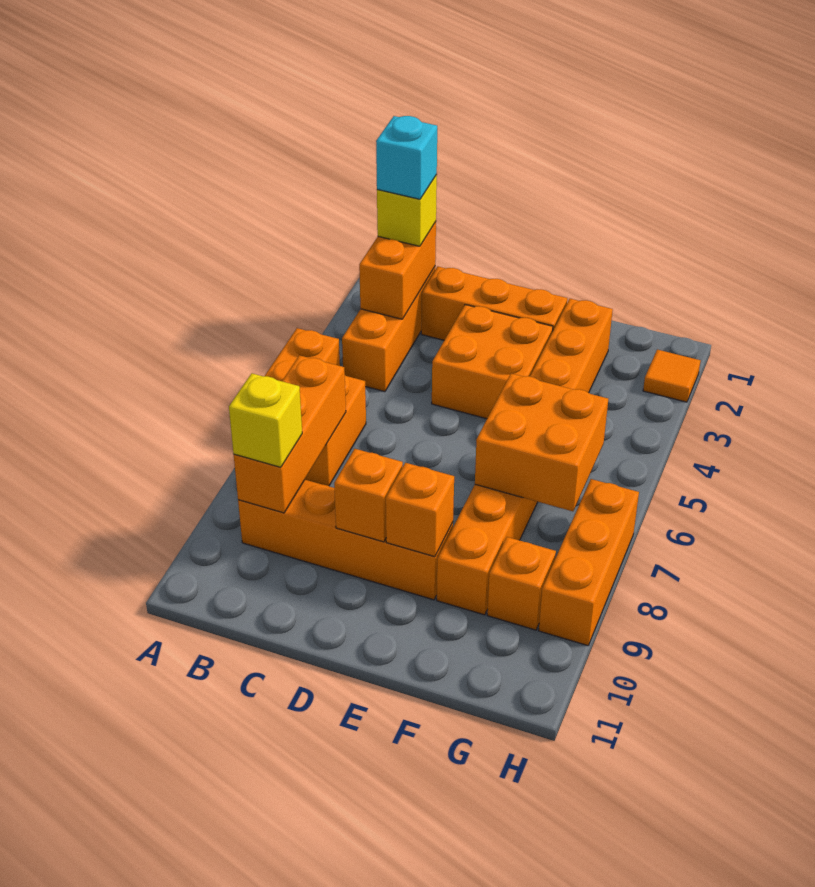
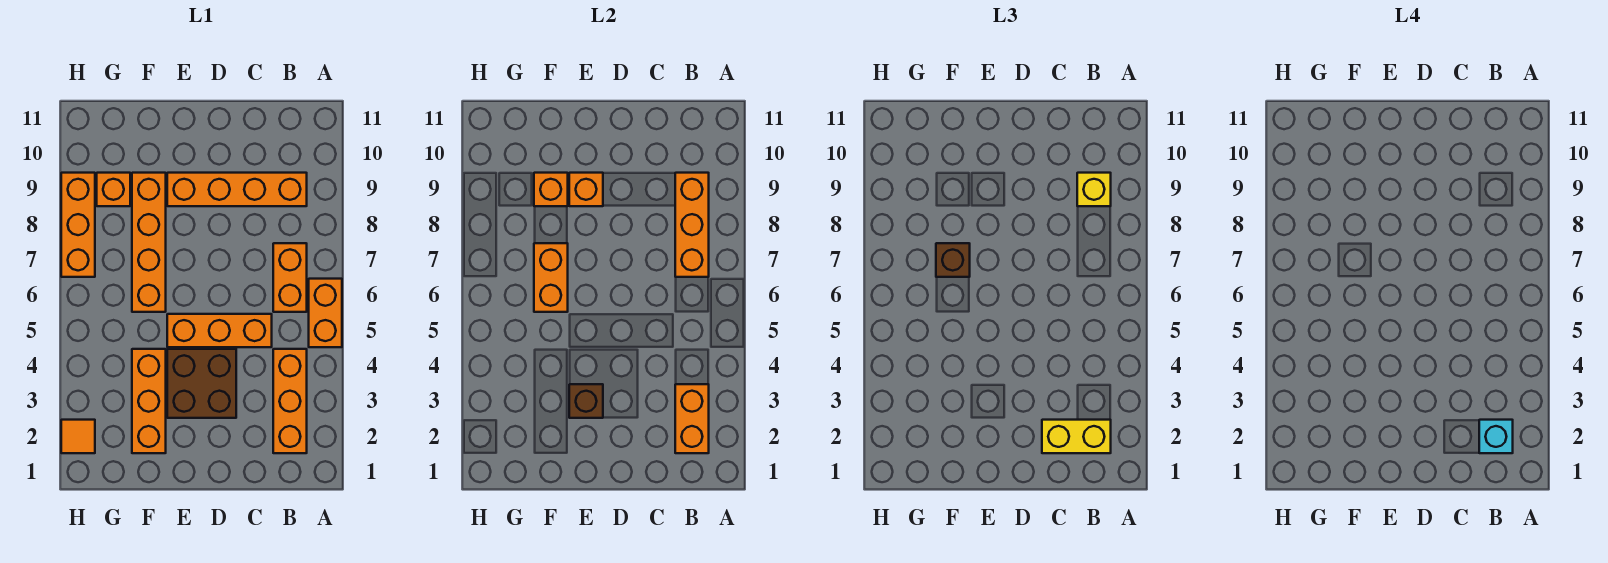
yellow 1x1 brick [377,175,437,246] -> yellow 1x2 brick [1042,420,1111,453]
orange 1x3 brick [421,267,567,340] -> orange 1x3 brick moved to [167,314,272,347]
orange 2x2 brick [432,305,553,419] -> brown 2x2 brick [167,349,236,418]
orange 1x1 brick [334,449,403,542] -> orange 1x1 brick moved to [534,173,568,206]
none -> brown 1x1 brick [569,384,603,418]
orange 2x2 brick [475,374,608,511] -> orange 1x2 brick [534,243,568,312]
none -> brown 1x1 brick [936,243,970,277]

